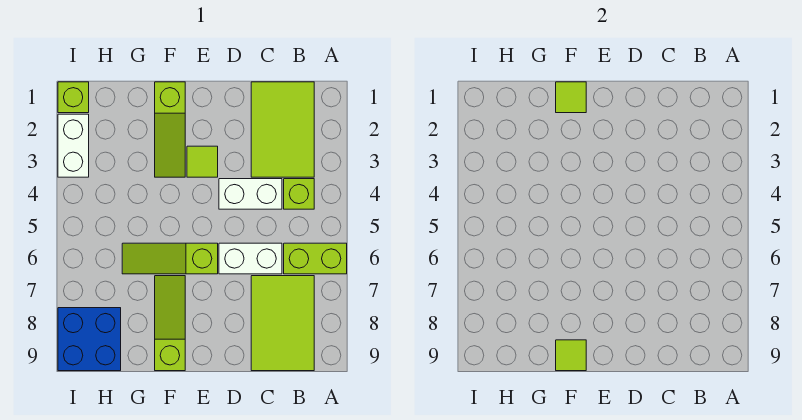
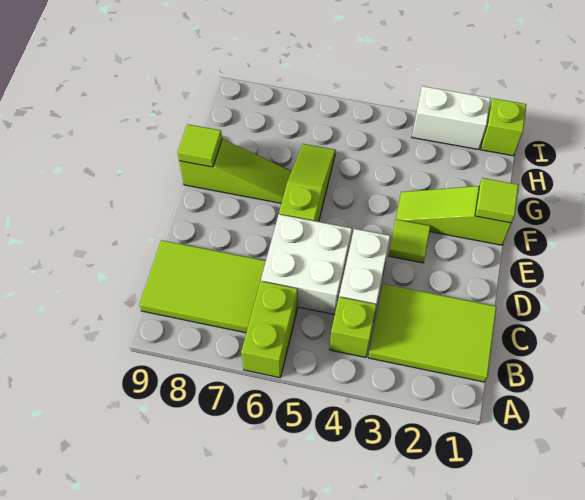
white 1x2 brick [219,243,282,274] -> white 2x2 brick [261,214,352,315]
blue 2x2 brick [58,308,121,371] -> none

